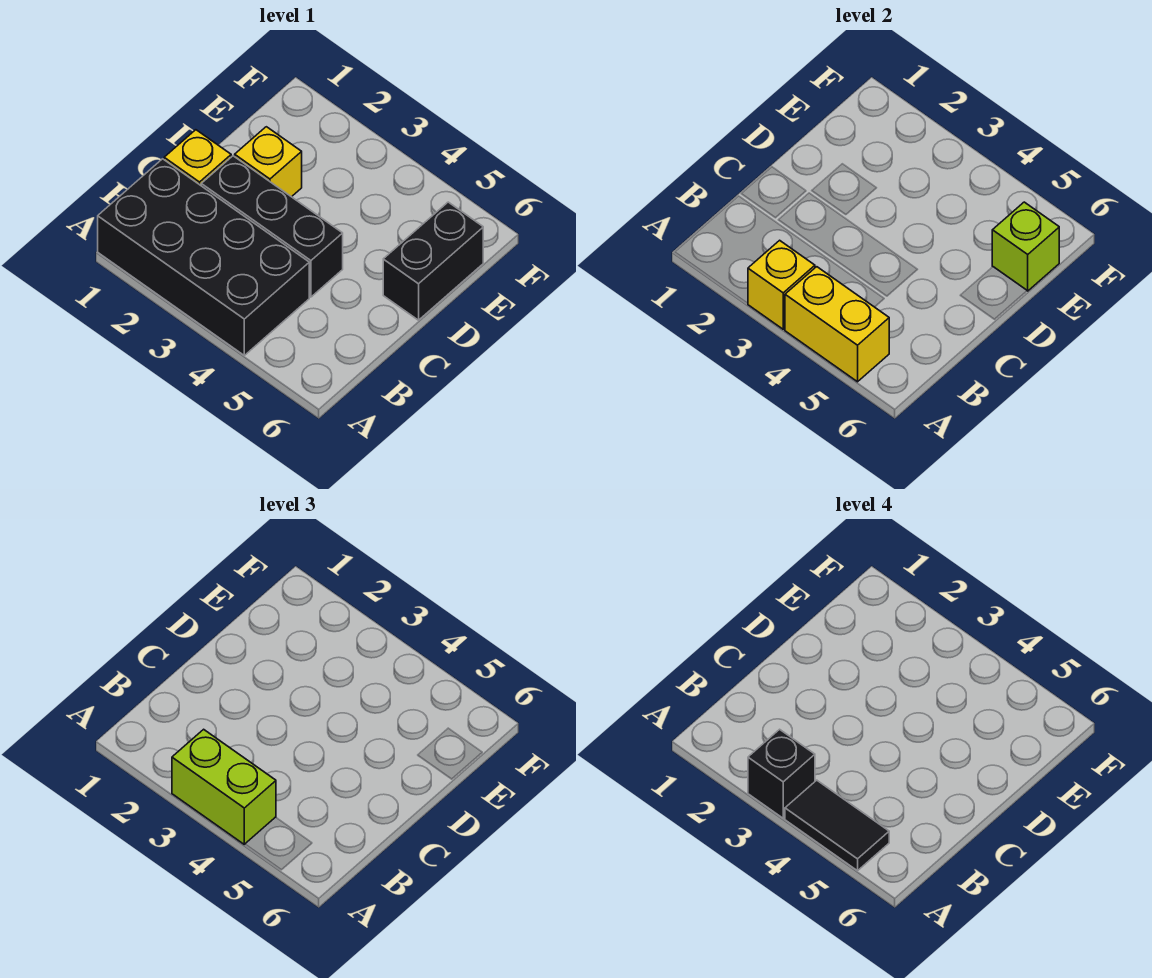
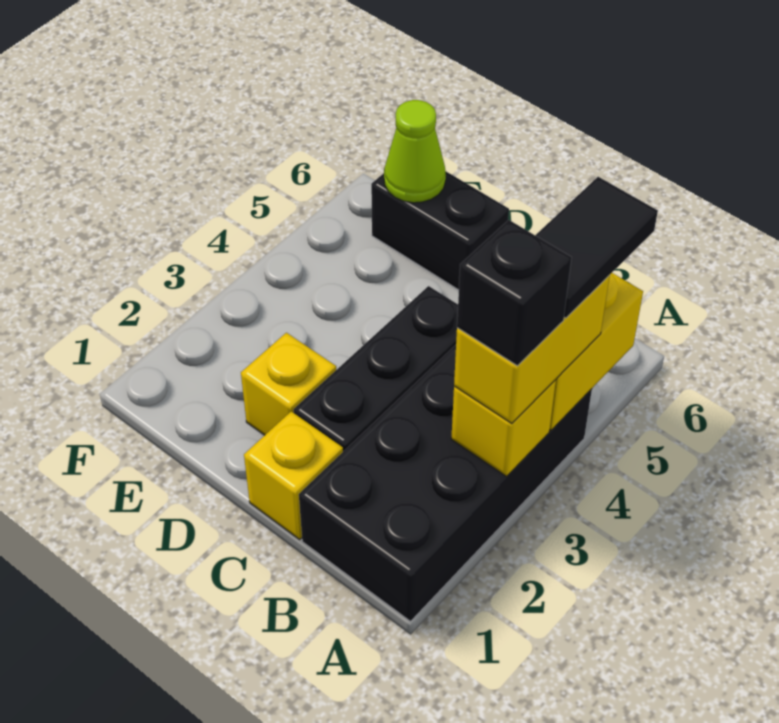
lime 1x2 brick [172,729,276,844] -> yellow 1x2 brick [454,275,610,424]
lime 1x1 brick [992,202,1059,291] -> lime 1x1 cone [384,100,446,203]

